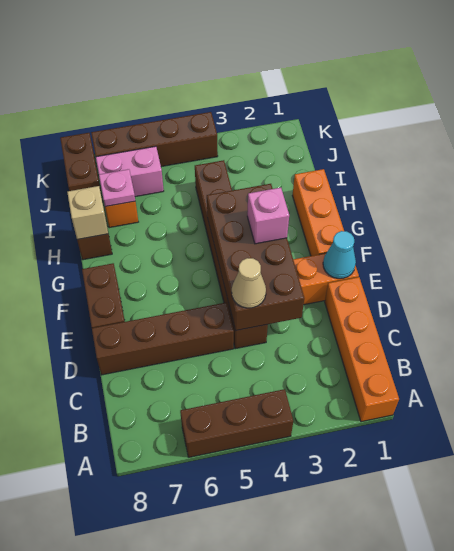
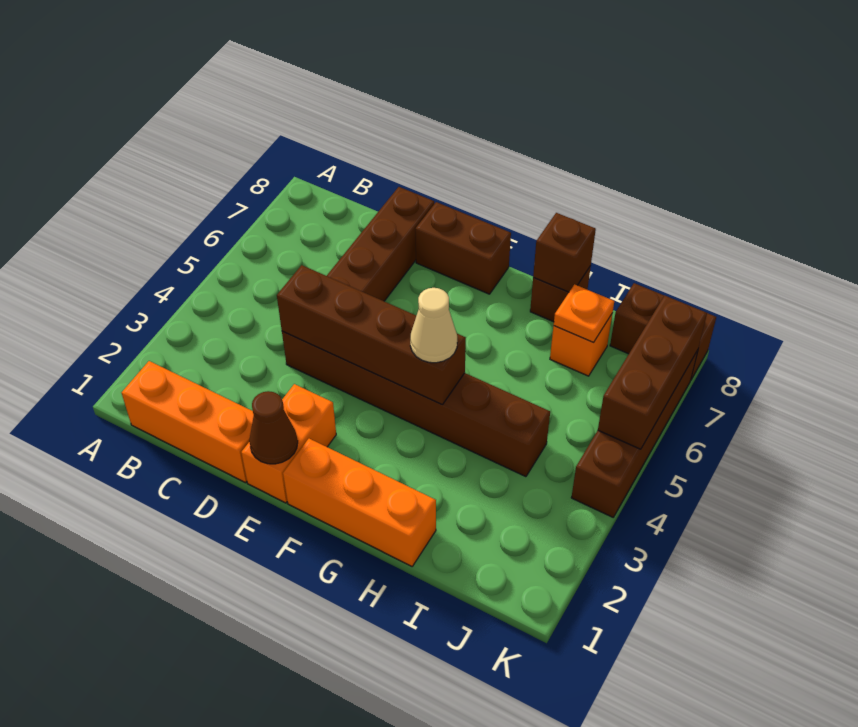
orange 1x4 brick [325,277,399,422] -> orange 1x3 brick [122,361,254,483]
brown 1x3 brick [180,389,293,457] -> brown 1x3 brick moved to [598,295,707,449]
brown 2x4 brick [207,184,304,331] -> brown 1x4 brick [277,265,466,405]
tan 1x1 cone [232,258,266,308] -> tan 1x1 cone moved to [410,288,457,363]
cyan 1x1 cone [323,231,356,279] -> brown 1x1 cone [249,391,298,464]
pink 1x1 brick [247,188,289,244] -> none
tan 1x1 brick [67,186,108,239] -> brown 1x1 brick [533,213,596,292]
pink 1x1 plate [99,169,135,207] -> orange 1x1 plate [554,284,614,343]
pink 1x2 brick [96,146,164,197] -> none

